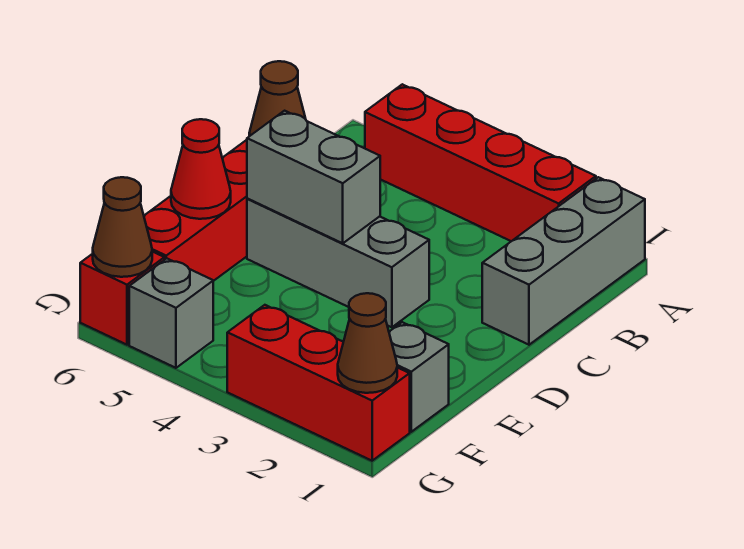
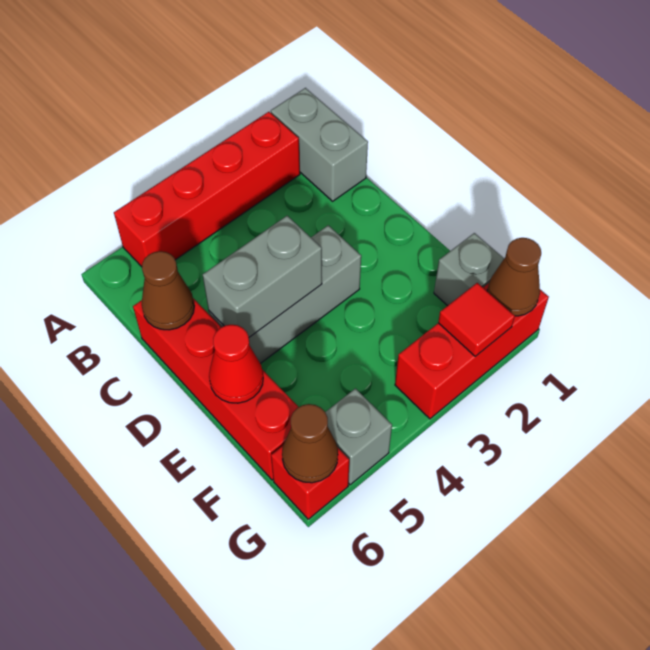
grey 1x3 brick [482,177,645,345] -> grey 1x2 brick [271,88,368,201]
none -> red 1x1 tile [438,283,515,356]

